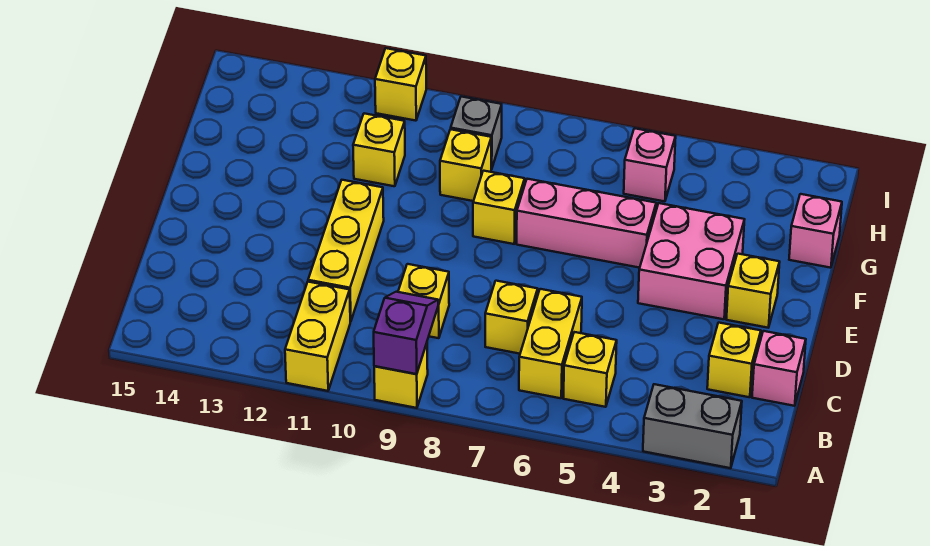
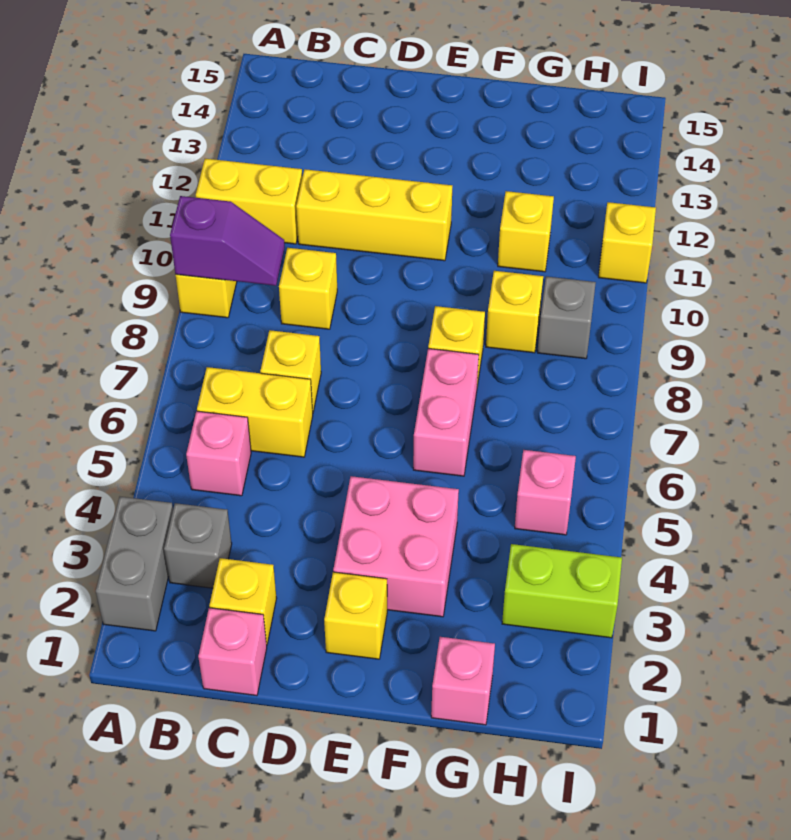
none -> grey 1x1 brick [164,503,232,588]
yellow 1x1 brick [563,332,617,407] -> pink 1x1 brick [186,411,251,496]
pink 1x3 brick [517,179,656,268] -> pink 1x2 brick [413,348,479,476]
none -> lime 1x2 brick [502,544,622,638]

